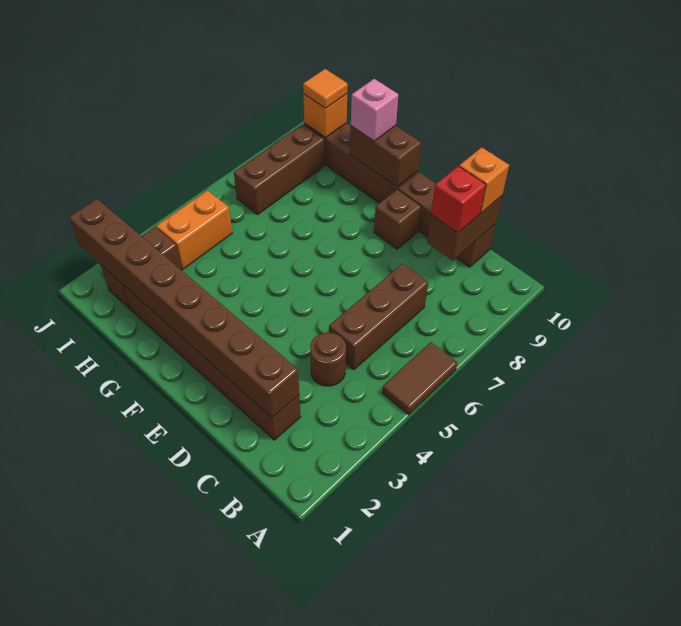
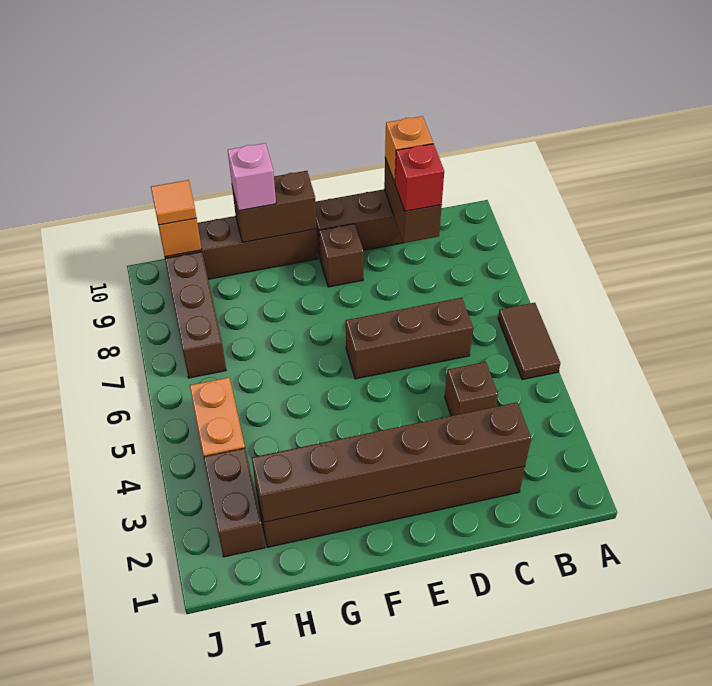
brown 1x8 brick [69,199,299,418] -> brown 1x6 brick [252,402,531,522]
brown 1x1 round brick [310,333,346,386] -> brown 1x1 brick [445,362,498,416]
brown 1x3 brick [329,264,428,370] -> brown 1x3 brick turned to [346,298,473,379]

